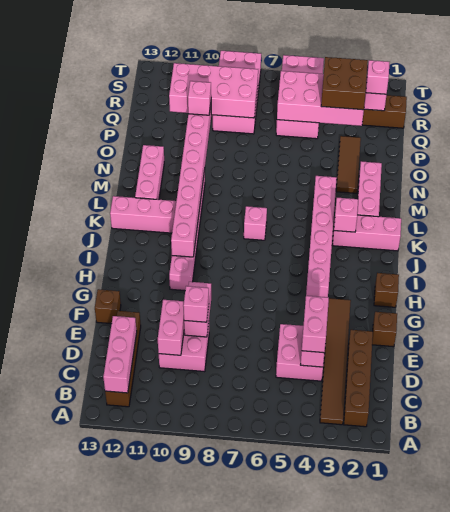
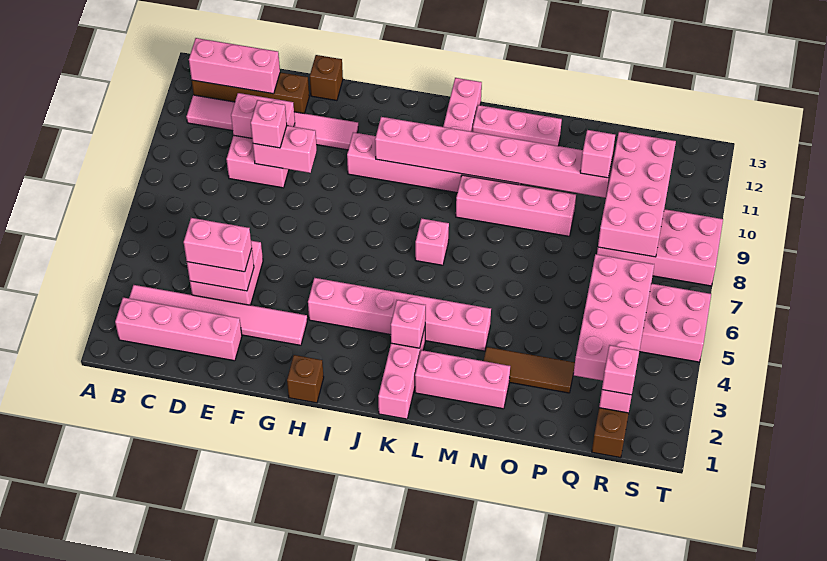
brown 1x4 brick [344,330,373,427] -> pink 1x4 brick [115,297,242,361]
brown 1x6 tile [320,298,351,425] -> pink 1x6 tile [129,285,307,345]
none -> pink 1x6 tile [186,95,358,150]
brown 1x1 brick [372,312,397,347] -> none
none -> pink 1x4 brick [456,175,576,236]
brown 2x2 brick [321,57,368,110] -> none

